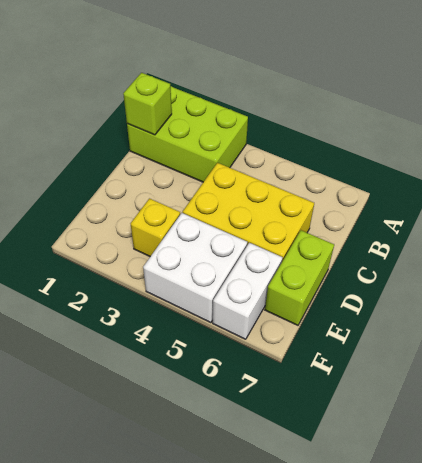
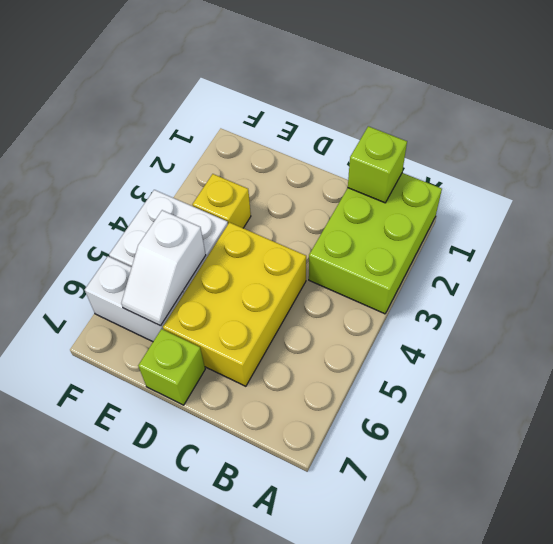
lime 1x2 brick [265,230,334,325] -> lime 1x1 brick [138,329,205,405]
none -> white 1x2 slope [121,210,206,326]

